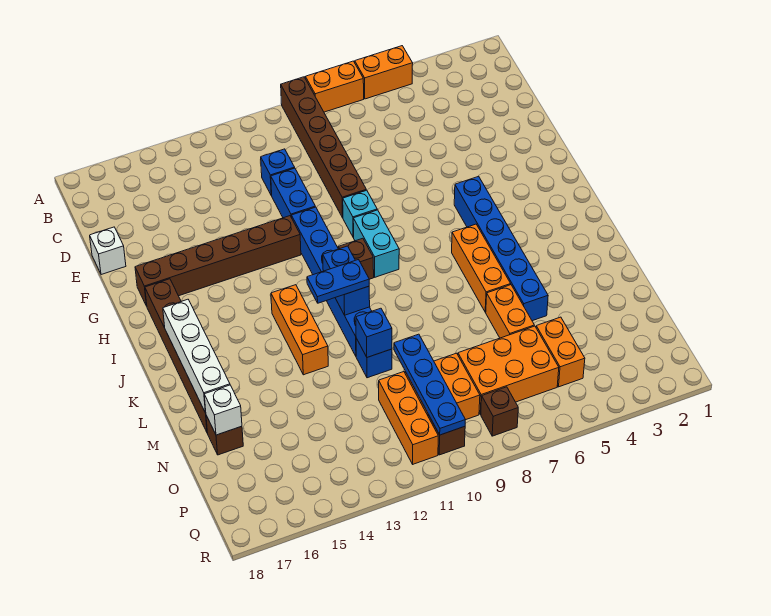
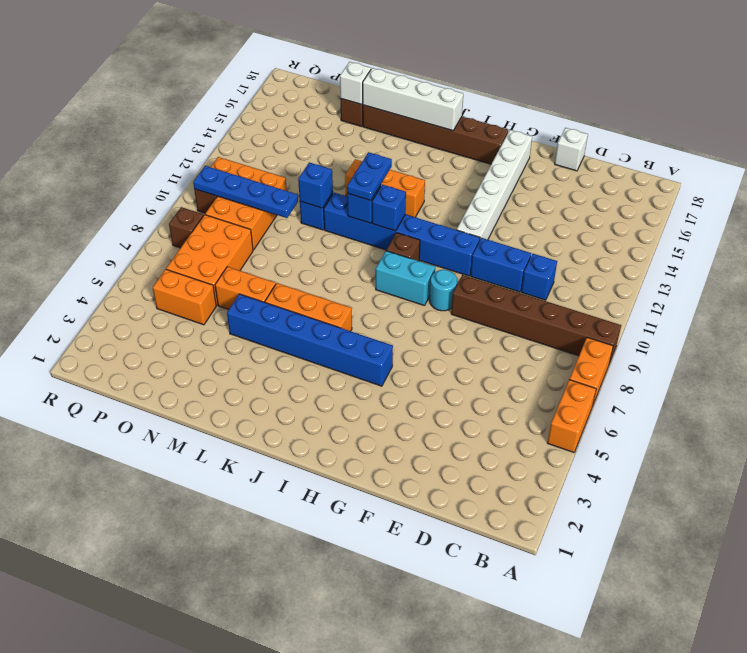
cyan 1x1 brick [343,190,377,237] -> cyan 1x1 round brick [430,270,457,311]
brown 1x6 brick [135,216,301,306] -> white 1x6 brick [457,130,532,240]

